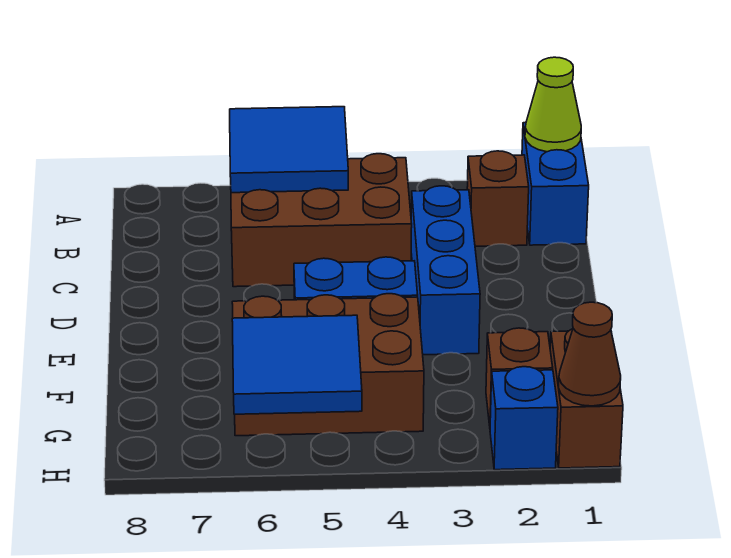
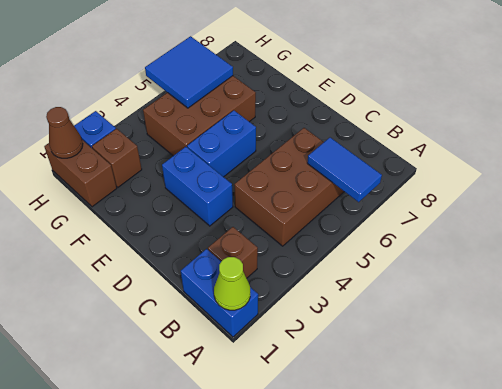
blue 2x2 tile [230,107,348,193] -> blue 1x2 tile [307,138,382,202]
blue 1x3 brick [411,186,480,355] -> blue 1x2 brick [162,147,233,226]

